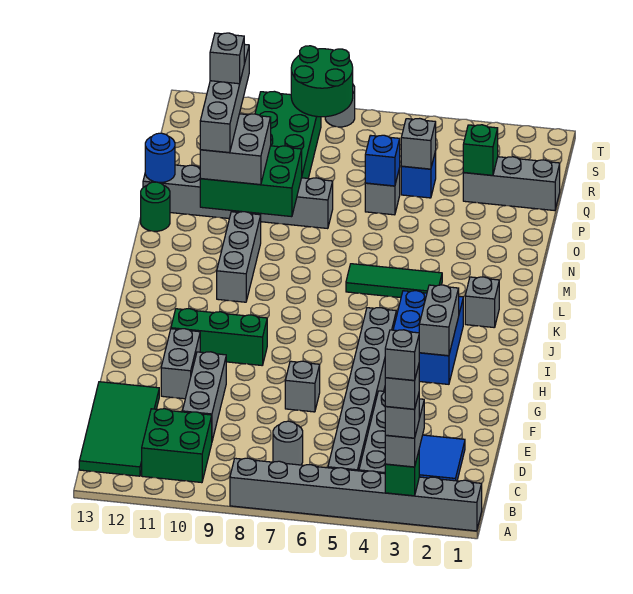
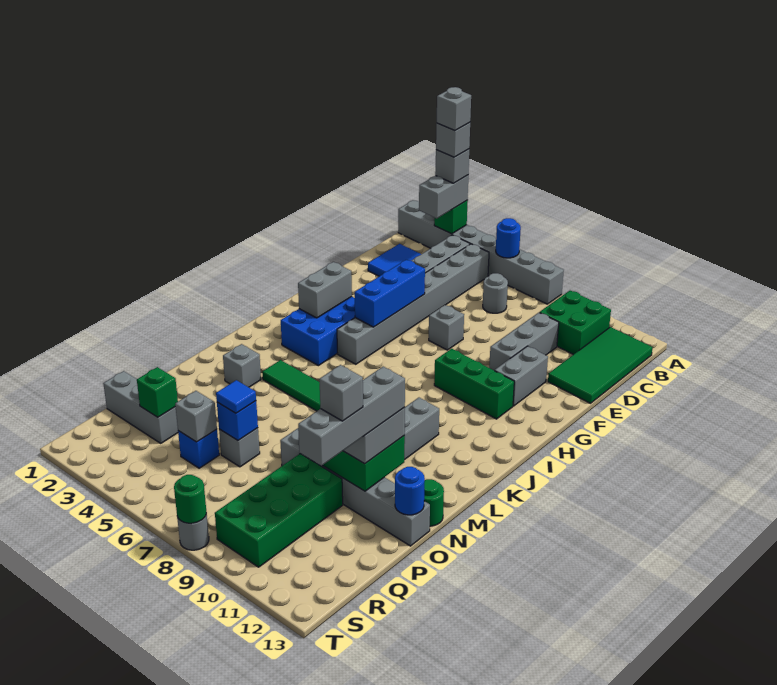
none -> blue 1x1 round brick [496,218,521,258]
none -> blue 1x3 brick [355,260,425,327]
grey 1x1 brick [465,277,499,328] -> grey 1x1 brick moved to [223,344,261,387]
none -> blue 1x1 tile [216,380,256,413]
green 2x2 round brick [291,46,353,117] -> green 1x1 round brick [174,475,206,523]

